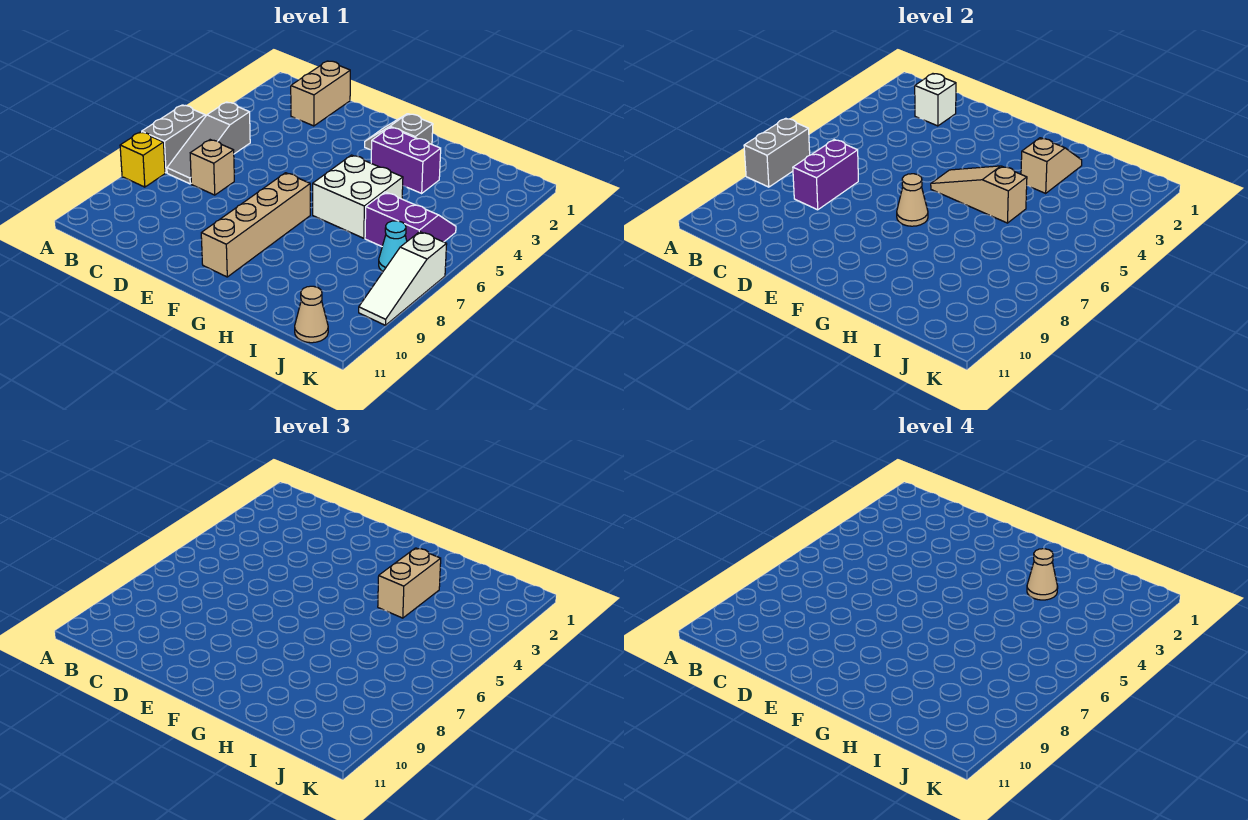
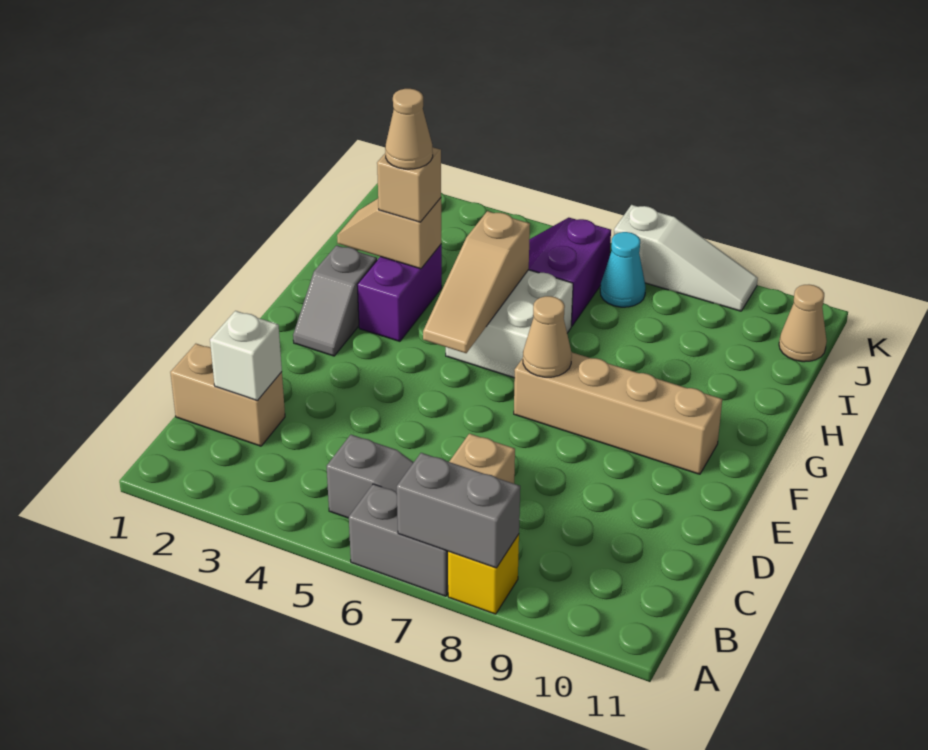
purple 1x2 brick [793,140,858,210] -> none
tan 1x2 brick [378,548,441,618] -> tan 1x1 brick [377,147,441,222]

